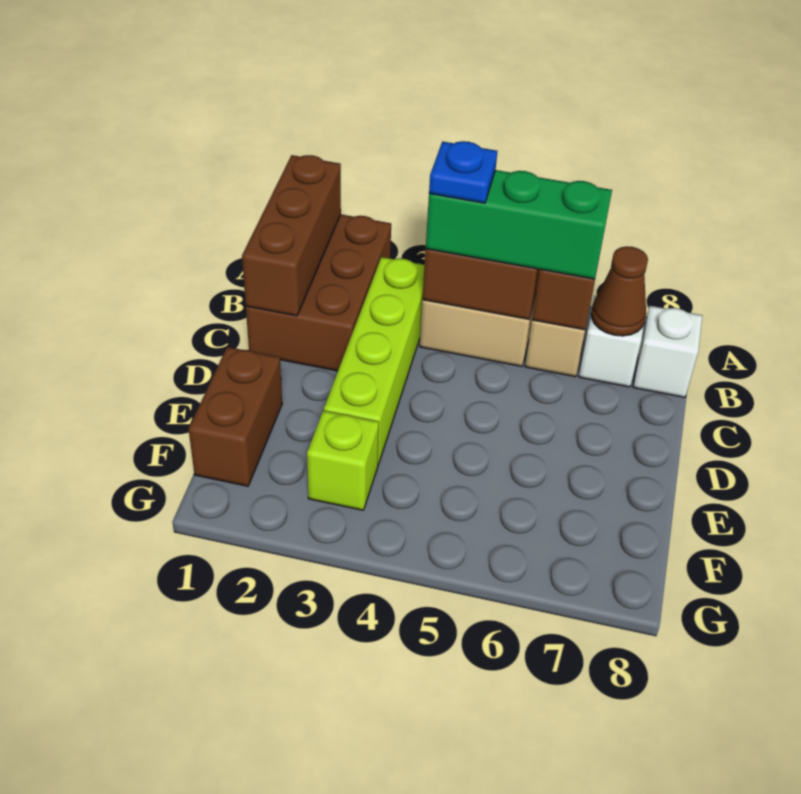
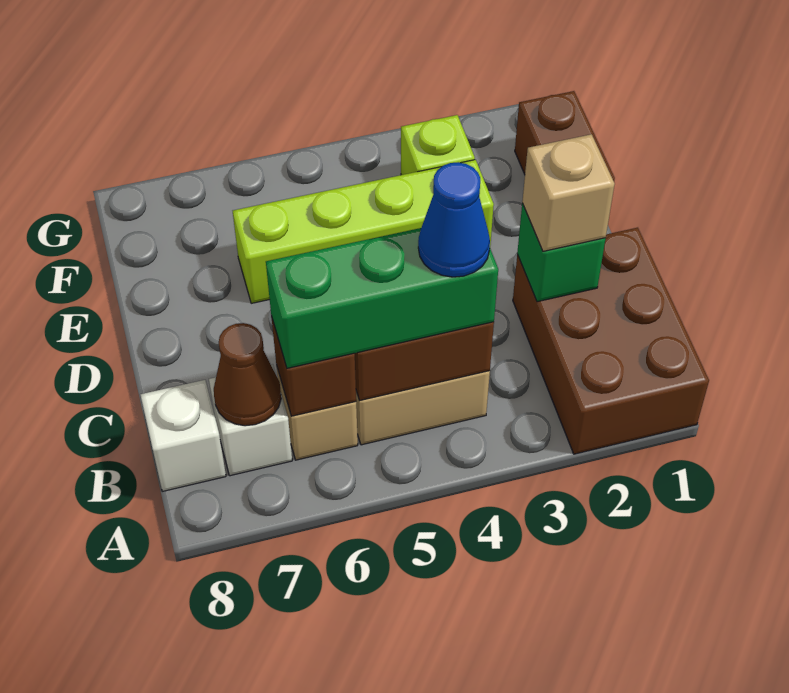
brown 1x3 brick [242,155,341,316] -> none
lime 1x4 brick [324,257,425,464] -> lime 1x4 brick turned to [233,160,494,303]
blue 1x1 plate [429,141,497,203] -> blue 1x1 cone [418,162,490,277]
none -> green 1x1 brick [517,203,606,302]
none -> tan 1x1 brick [522,134,615,251]

